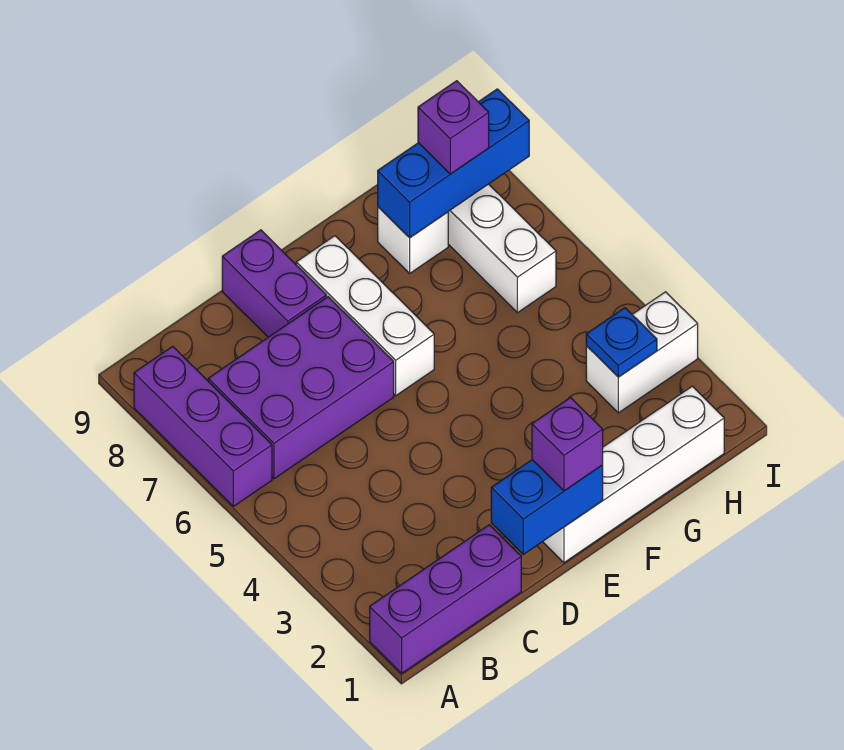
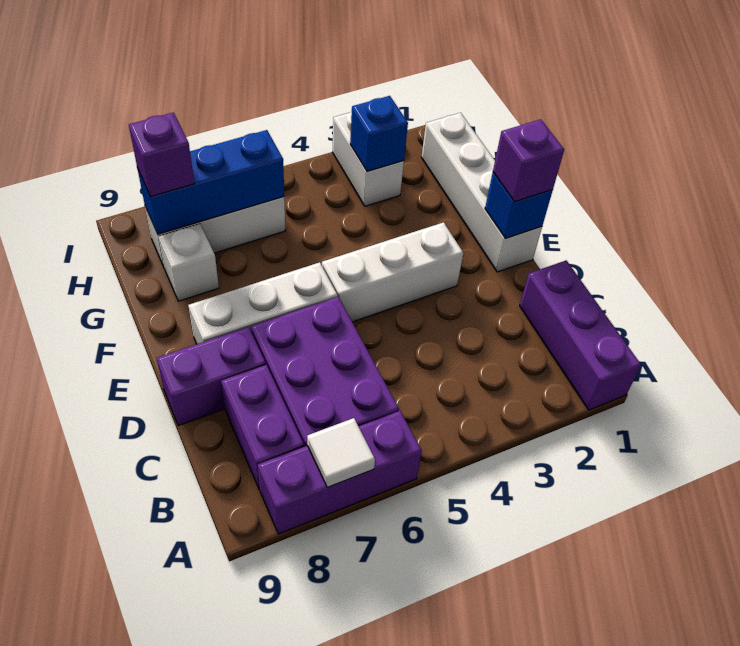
none -> white 1x1 tile [307,418,375,487]
none -> purple 1x2 brick [221,365,304,490]
blue 1x2 brick [491,460,603,554] -> blue 1x1 brick [485,173,553,239]
none -> white 1x3 brick [322,222,463,322]
blue 1x3 brick [378,89,529,238] -> blue 1x3 brick turned to [137,130,284,234]
blue 1x1 plate [586,308,657,377] -> blue 1x1 brick [350,96,408,171]

